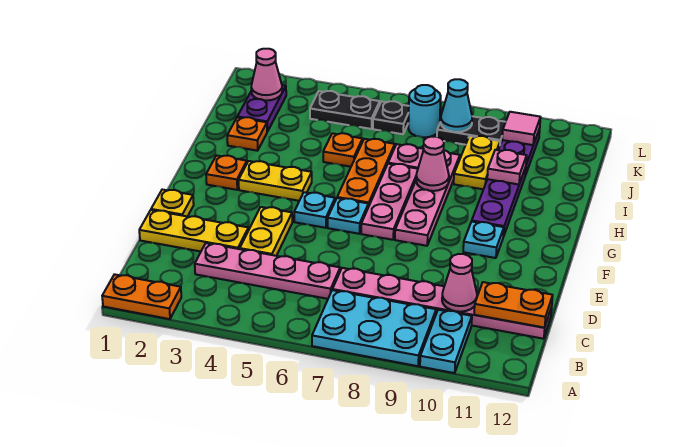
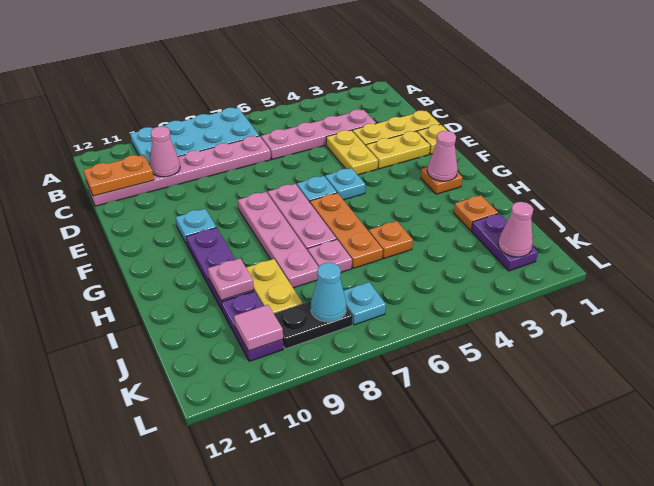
orange 1x2 plate [102,274,181,319] -> none
yellow 1x2 plate [239,161,312,201] -> yellow 1x2 plate moved to [366,131,430,169]
pink 1x1 cone [416,137,449,191] -> pink 1x1 cone moved to [427,131,458,181]
black 1x2 plate [310,91,380,129] -> none
black 1x1 plate [373,101,409,134] -> none
cyan 1x1 round brick [408,85,441,137] -> cyan 1x1 plate [343,282,386,325]

